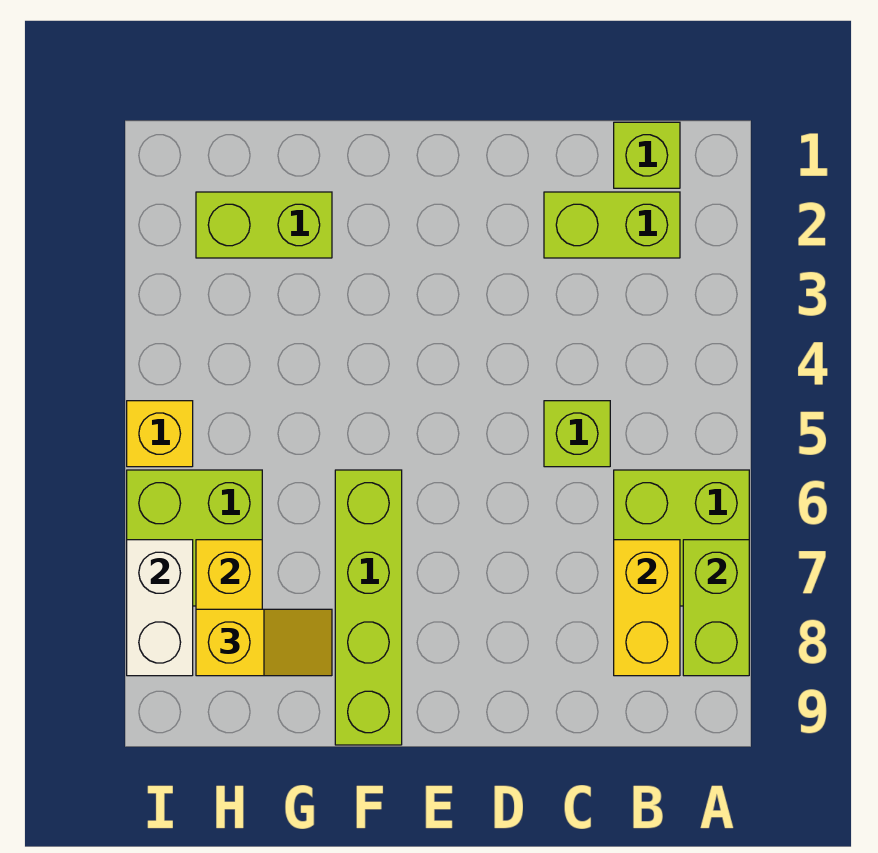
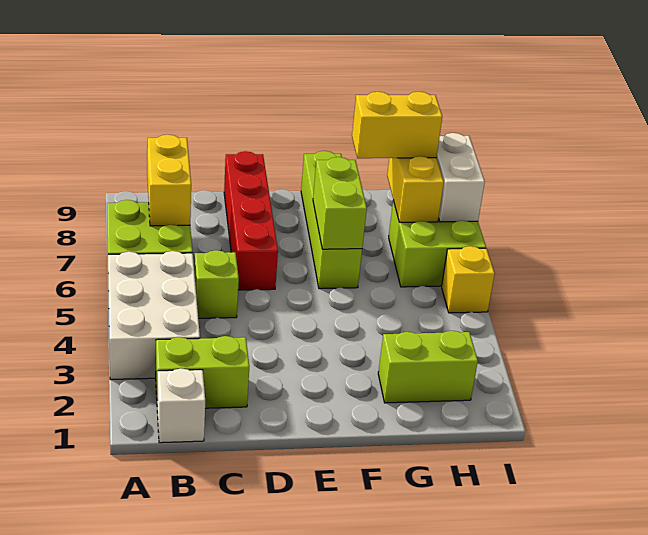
none -> white 2x3 brick [108,251,200,380]
lime 1x2 brick [683,540,749,676] -> lime 1x2 brick moved to [313,157,367,249]
lime 1x1 brick [614,122,680,188] -> white 1x1 brick [157,368,205,443]
none -> red 1x4 brick [224,151,278,290]
yellow 1x2 slope [196,609,332,676] -> yellow 1x2 brick [352,92,442,158]

